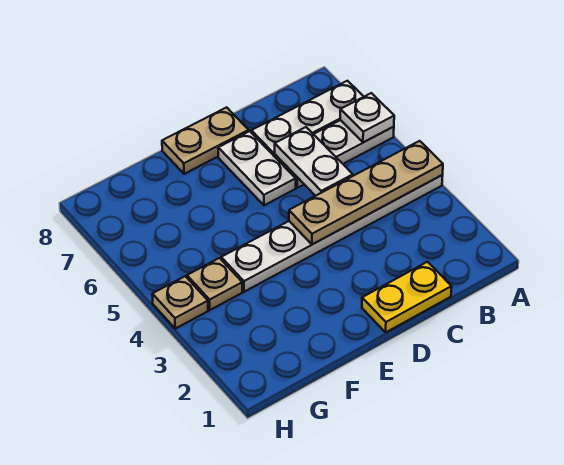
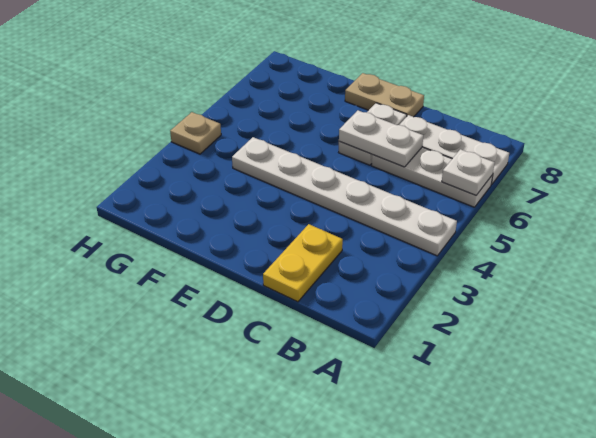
tan 1x4 plate [289,141,443,244] -> none
yellow 1x2 plate [362,262,452,332] -> yellow 1x2 plate turned to [263,224,343,302]
white 1x2 plate [275,127,353,196] -> white 1x2 plate turned to [339,110,423,167]
tan 1x1 plate [187,258,242,310] -> none

